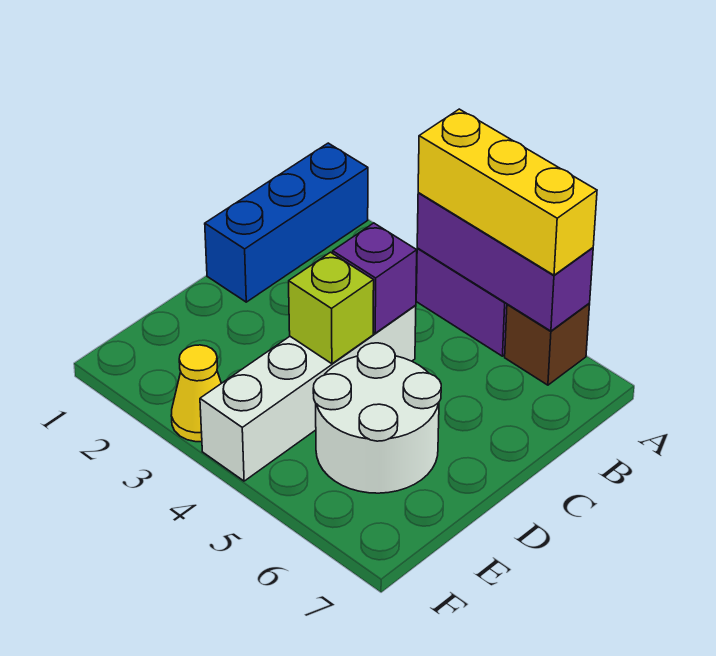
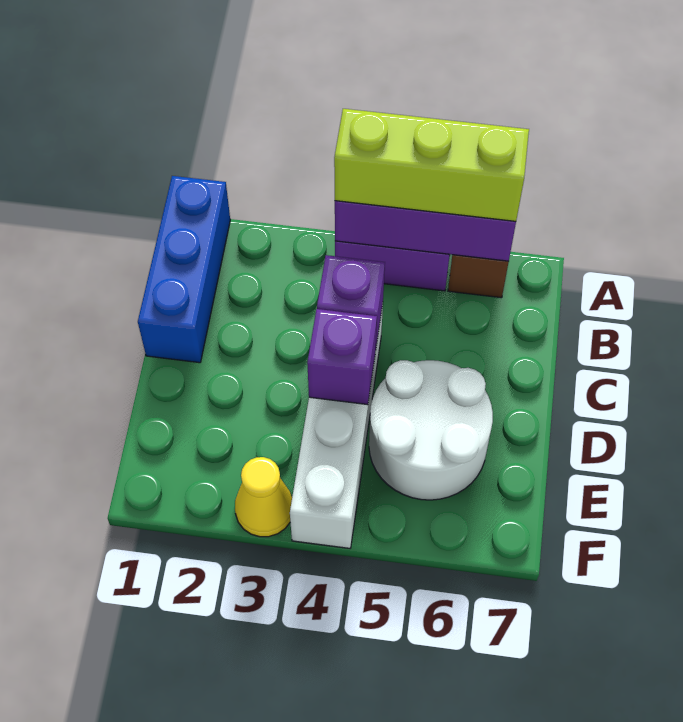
yellow 1x3 brick [418,109,597,275] -> lime 1x3 brick [334,109,529,221]
lime 1x1 brick [289,252,374,364] -> purple 1x1 brick [307,309,377,405]

